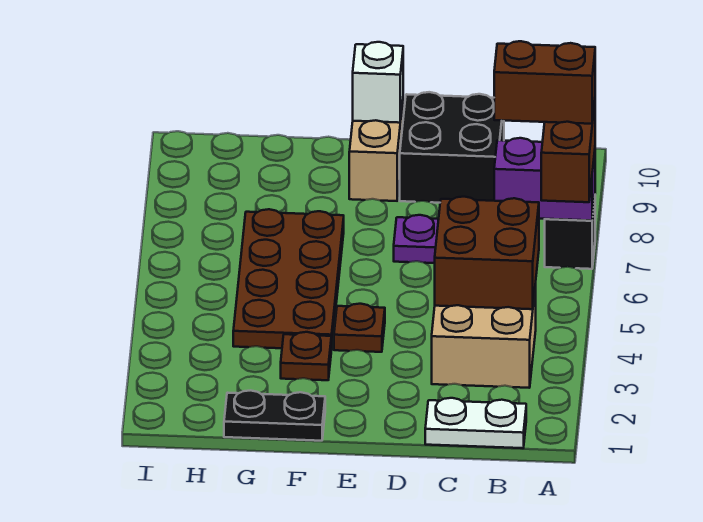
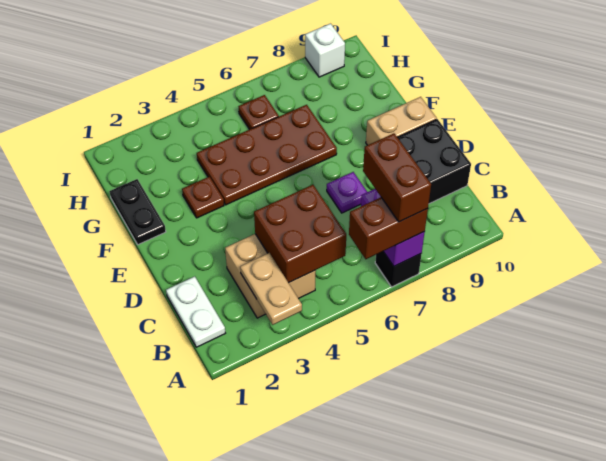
none -> tan 1x2 plate [240,253,302,325]
brown 1x1 plate [334,304,385,352] -> brown 1x1 plate moved to [239,95,279,129]
white 1x1 brick [353,42,403,123] -> white 1x1 brick moved to [305,24,345,77]

